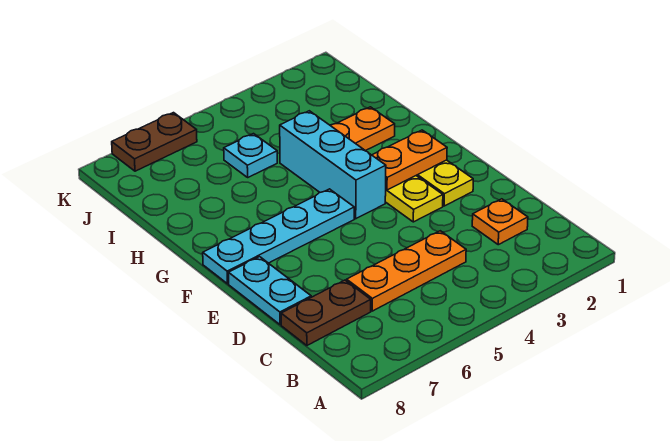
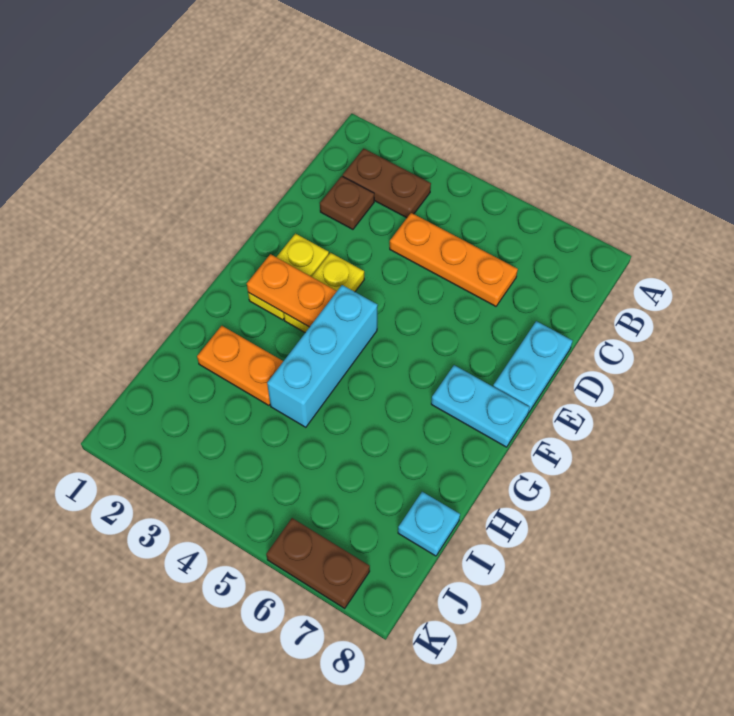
orange 1x1 plate [472,199,528,245] -> brown 1x1 plate [320,176,374,229]
brown 1x2 plate [281,280,371,345] -> brown 1x2 plate moved to [343,149,431,218]
cyan 1x4 plate [203,189,354,284] -> cyan 1x2 plate [431,365,529,447]
cyan 1x1 plate [224,134,277,177] -> cyan 1x1 plate moved to [398,492,460,556]

